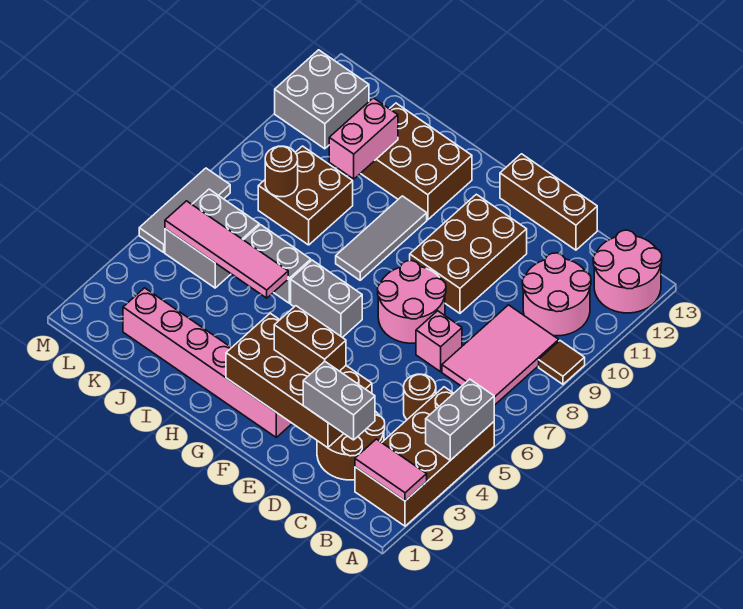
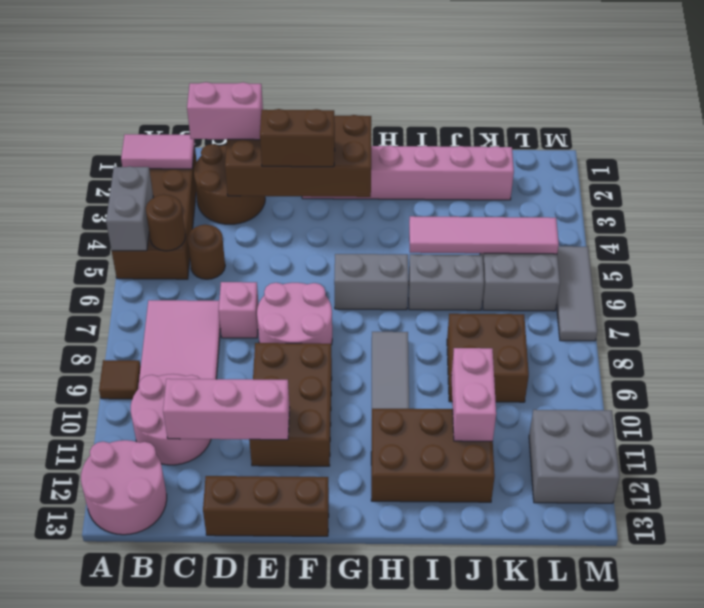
grey 1x2 brick [303,362,375,440] -> pink 1x2 brick [187,82,263,140]
none -> pink 1x3 brick [163,379,290,440]
brown 1x1 round brick [265,146,298,197] -> brown 1x1 round brick moved to [146,194,185,251]

